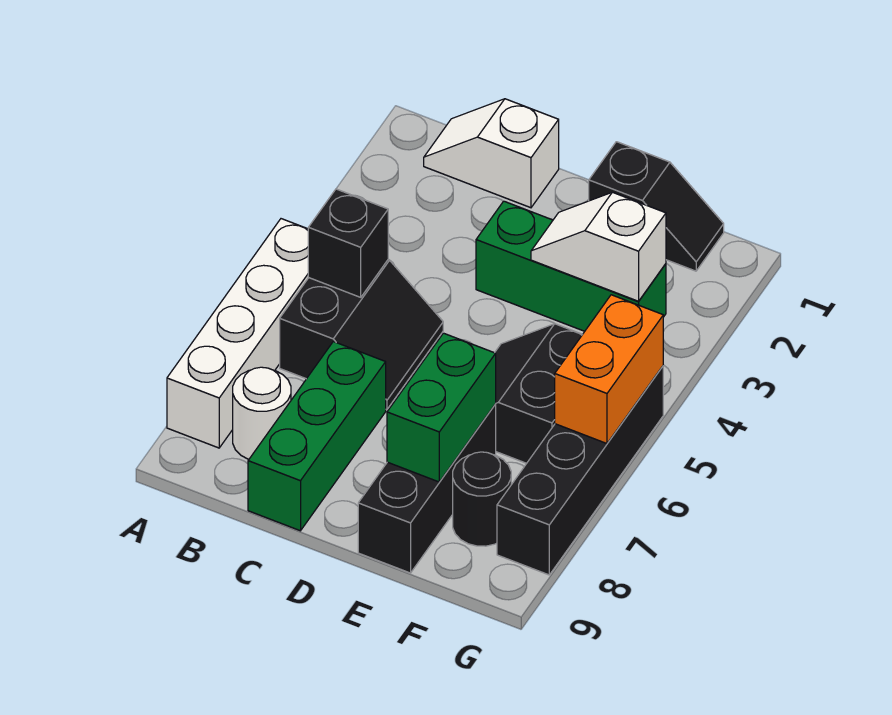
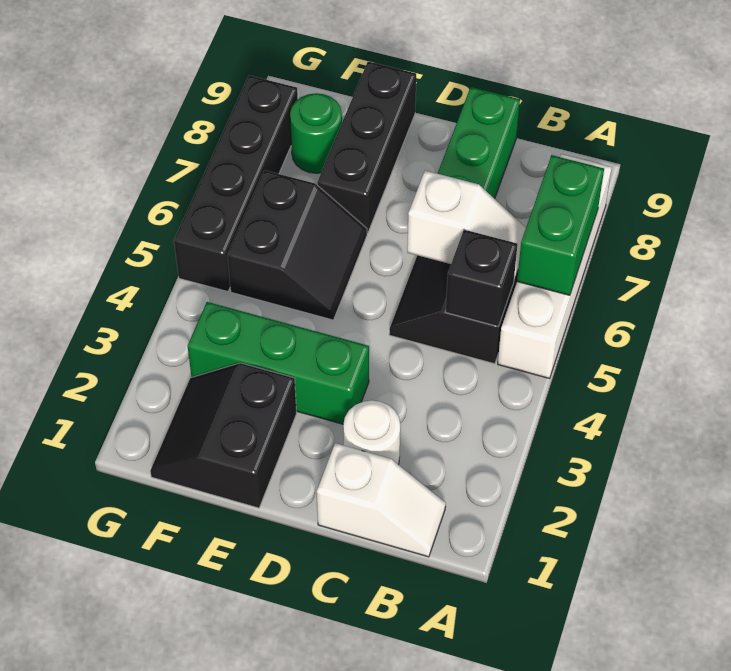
white 1x1 round brick [233,367,291,459] -> white 1x1 round brick moved to [343,400,400,465]
black 1x2 slope [589,142,724,271] -> black 2x2 slope [150,363,297,508]
white 1x2 slope [531,192,666,301] -> white 1x2 slope moved to [407,171,526,280]
green 1x2 brick [387,333,496,482] -> green 1x2 brick moved to [517,155,604,295]
black 1x1 round brick [453,452,511,546] -> green 1x1 round brick [290,93,342,173]
orange 1x2 brick [555,295,663,444] -> none

